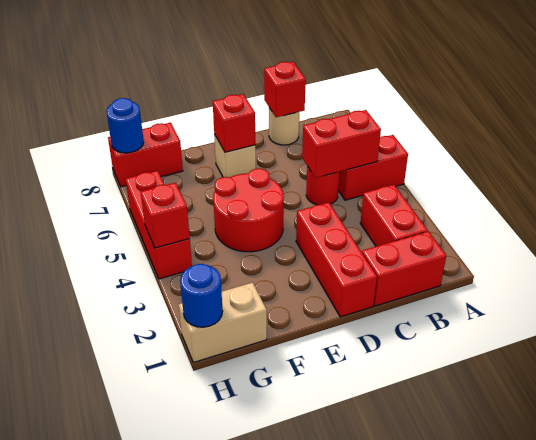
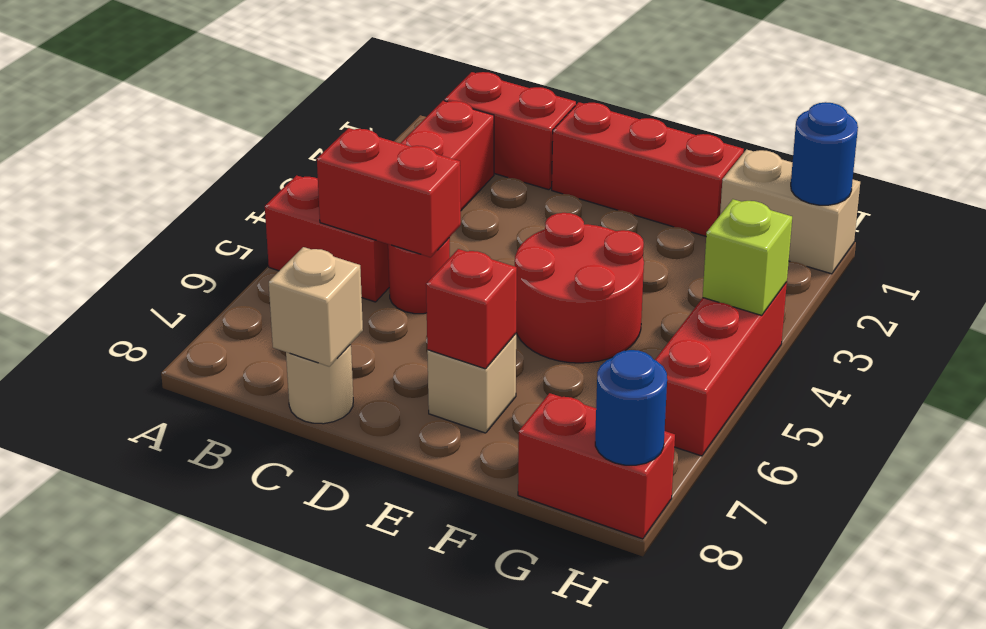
red 1x1 brick [264,62,306,117] -> tan 1x1 brick [269,247,363,367]
red 1x3 brick [296,202,377,317] -> red 1x3 brick turned to [552,102,744,236]
red 1x1 brick [141,183,190,248] -> lime 1x1 brick [703,199,792,315]

